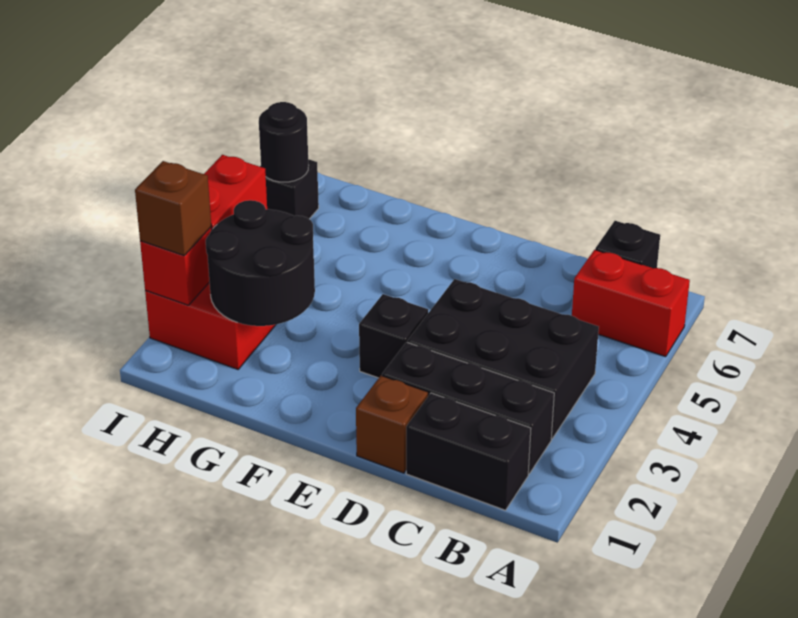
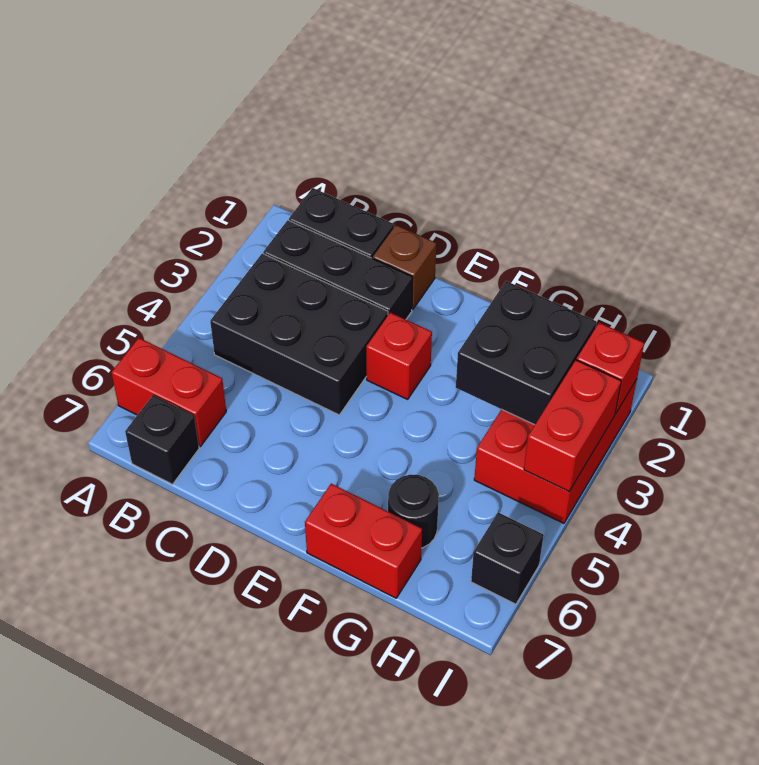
black 1x1 brick [359,294,428,378] -> red 1x1 brick [366,313,432,399]
none -> red 1x2 brick [305,484,422,598]
black 2x2 round brick [206,200,315,326] -> black 2x2 brick [456,281,597,425]
brown 1x1 brick [135,161,211,255] -> none
black 1x1 round brick [259,102,309,182] -> black 1x1 round brick moved to [388,474,439,548]

